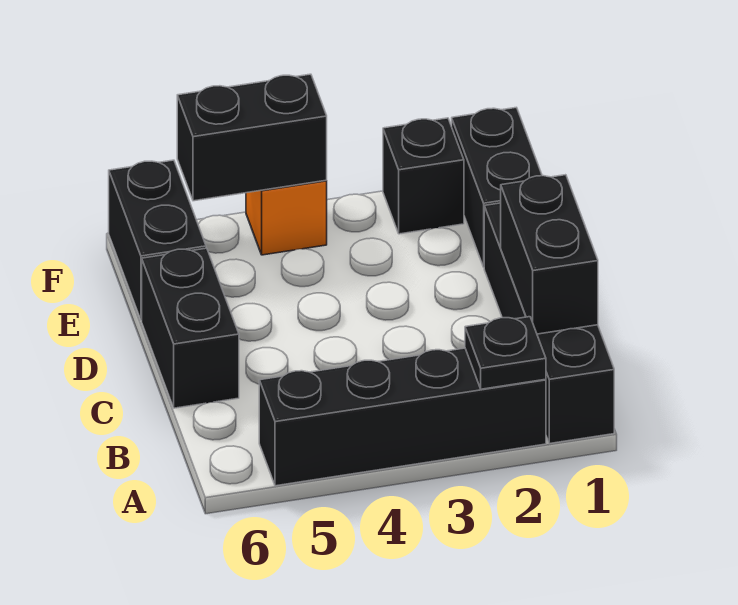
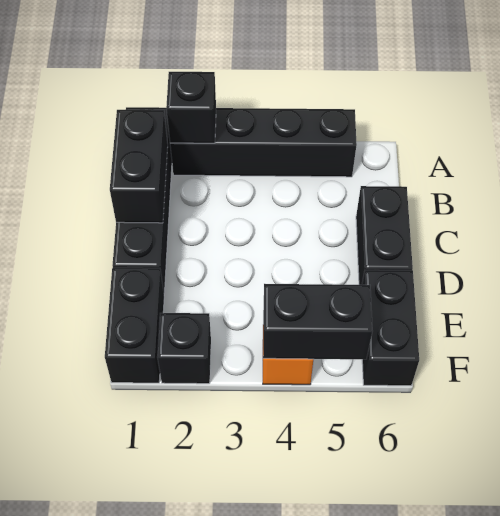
black 1x1 plate [465,317,546,389] -> black 1x1 brick [166,72,216,143]

